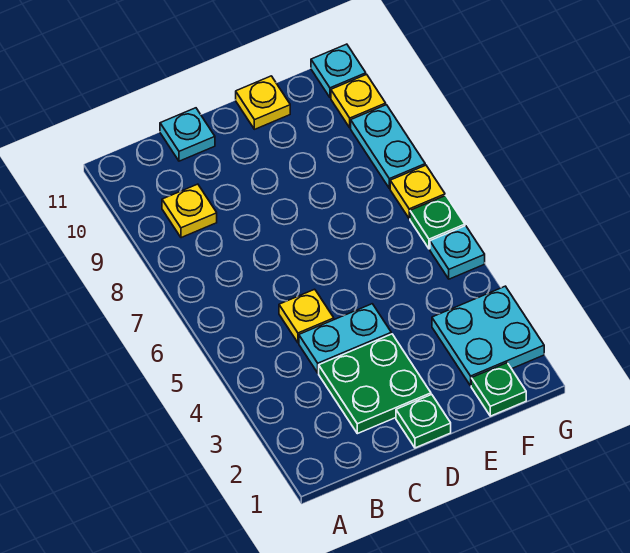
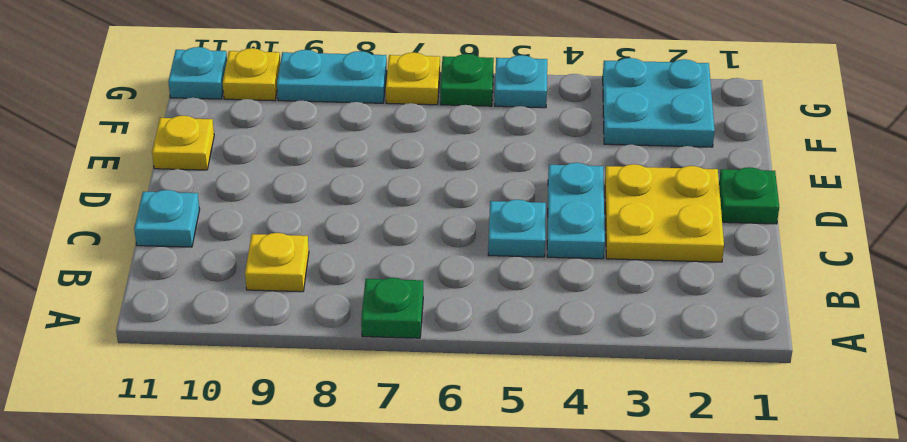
green 2x2 plate [319,334,431,434] -> yellow 2x2 plate [605,164,724,262]
yellow 1x1 plate [279,289,334,343] -> cyan 1x1 plate [488,200,546,257]
green 1x1 plate [471,363,526,416] -> green 1x1 plate moved to [361,278,423,338]

